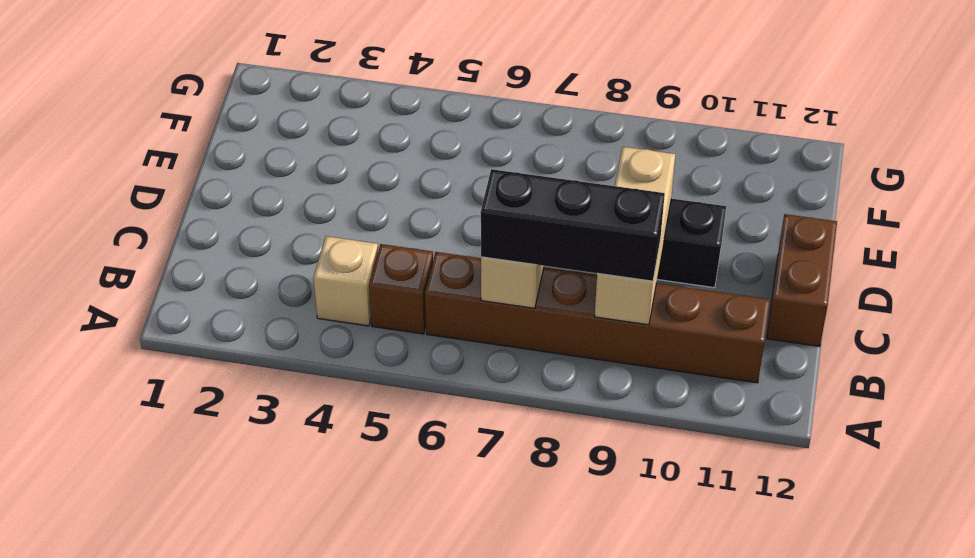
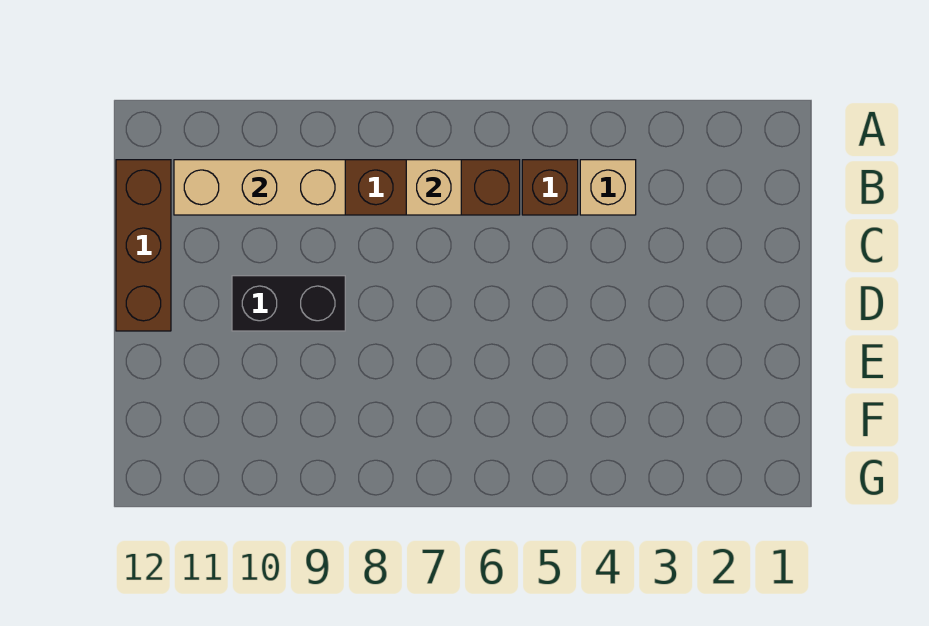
black 1x3 brick [481,169,665,281] -> none
tan 1x3 brick [595,147,675,325] -> tan 1x3 brick turned to [174,160,345,215]
brown 1x2 brick [767,214,837,347] -> brown 1x3 brick [116,160,171,331]

